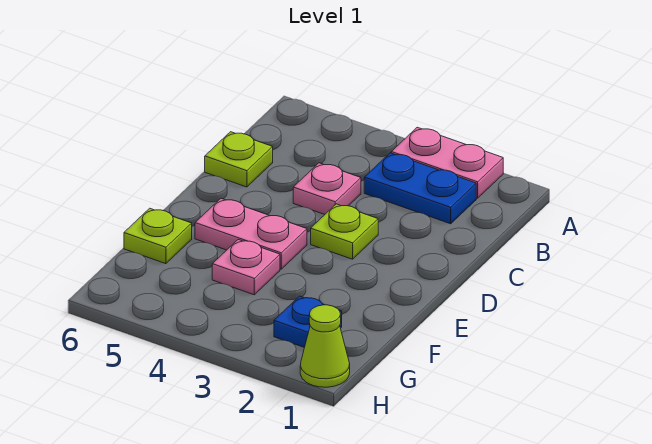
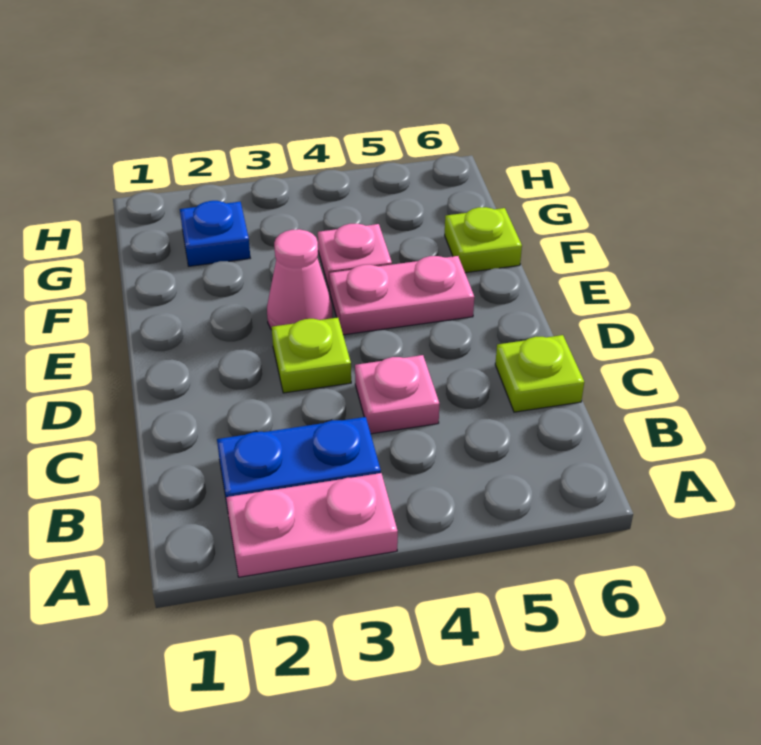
none -> pink 1x1 cone [267,229,332,330]
lime 1x1 cone [300,305,350,387] -> none

